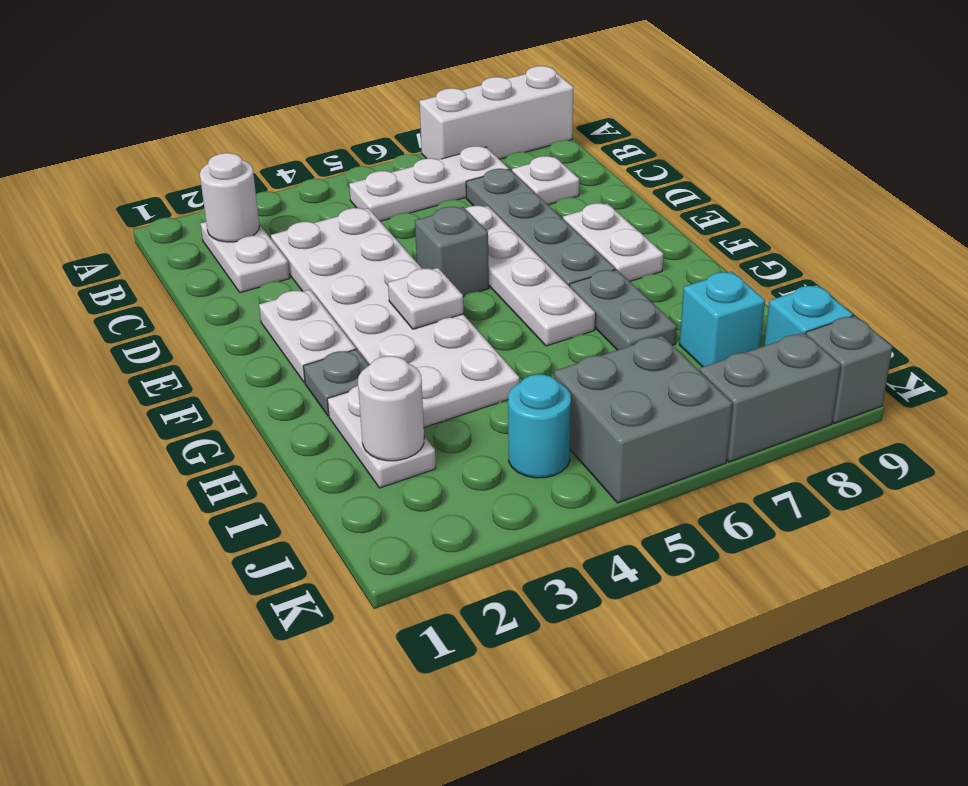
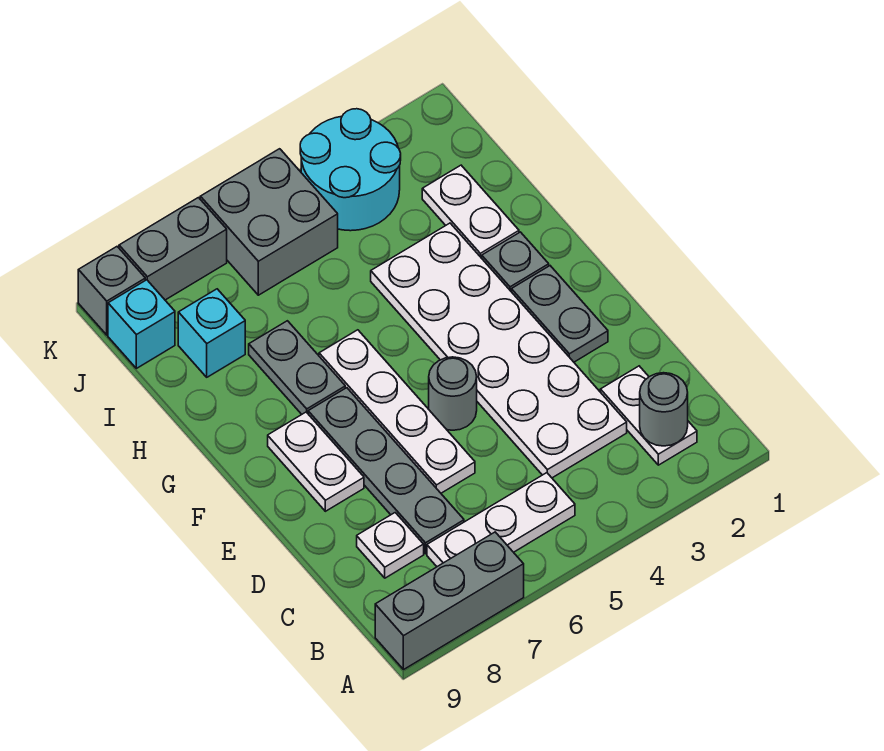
white 1x3 brick [419,66,573,160] -> grey 1x3 brick [375,532,524,670]
white 1x1 round brick [200,153,259,242] -> grey 1x1 round brick [640,373,688,446]
white 1x2 plate [259,290,356,383] -> grey 1x2 plate [511,266,608,362]
grey 1x1 brick [415,207,489,296] -> grey 1x1 round brick [429,357,477,430]
white 1x1 plate [388,268,463,329] -> none
white 1x1 round brick [358,356,424,461] -> none
cyan 1x1 round brick [508,374,571,478] -> cyan 2x2 round brick [300,109,401,231]

